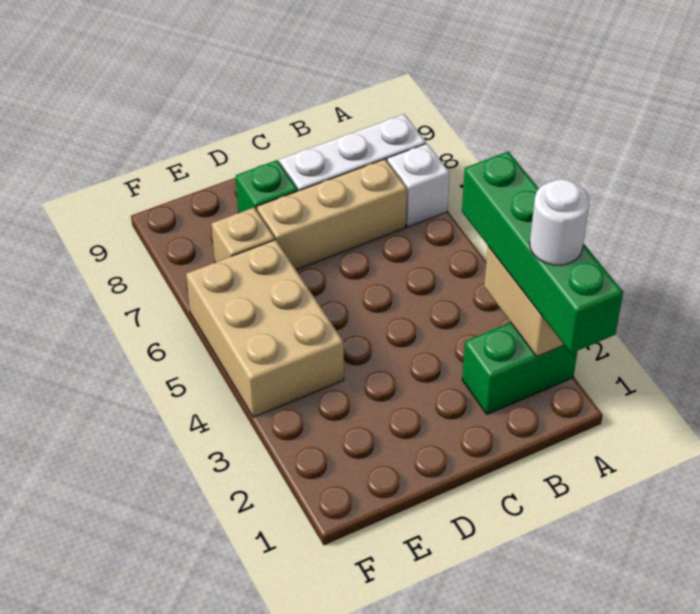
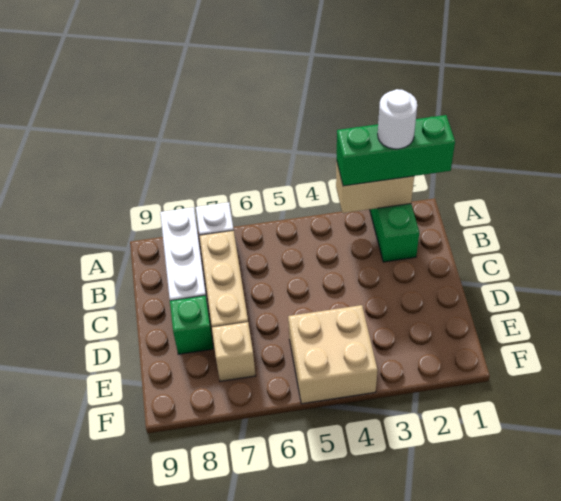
green 1x4 brick [462,151,623,353] -> green 1x3 brick [337,115,455,186]
tan 2x3 brick [186,240,344,417] -> tan 2x2 brick [288,305,378,404]

